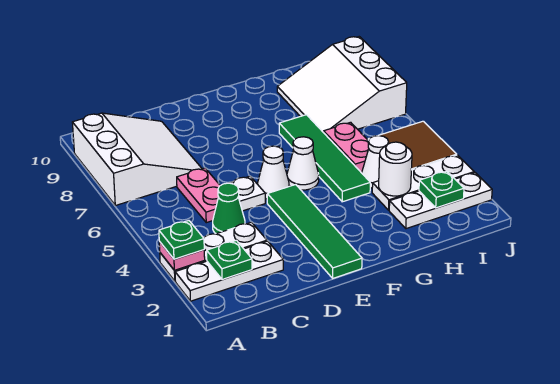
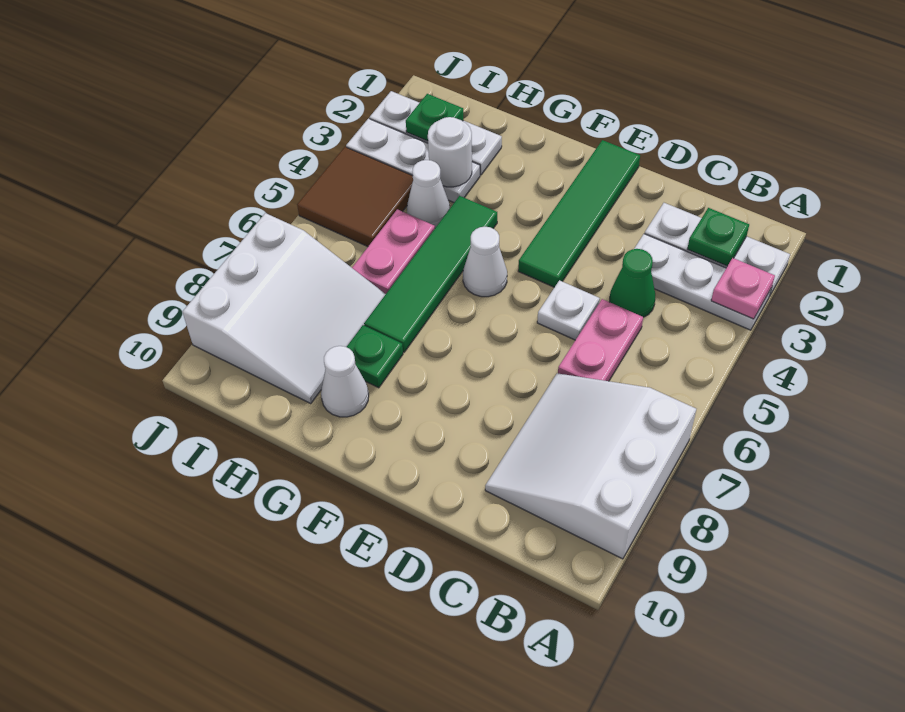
green 1x1 plate [159,221,204,259] -> green 1x1 plate moved to [347,325,403,388]
white 1x1 cone [258,146,289,199] -> white 1x1 cone moved to [321,346,369,417]

